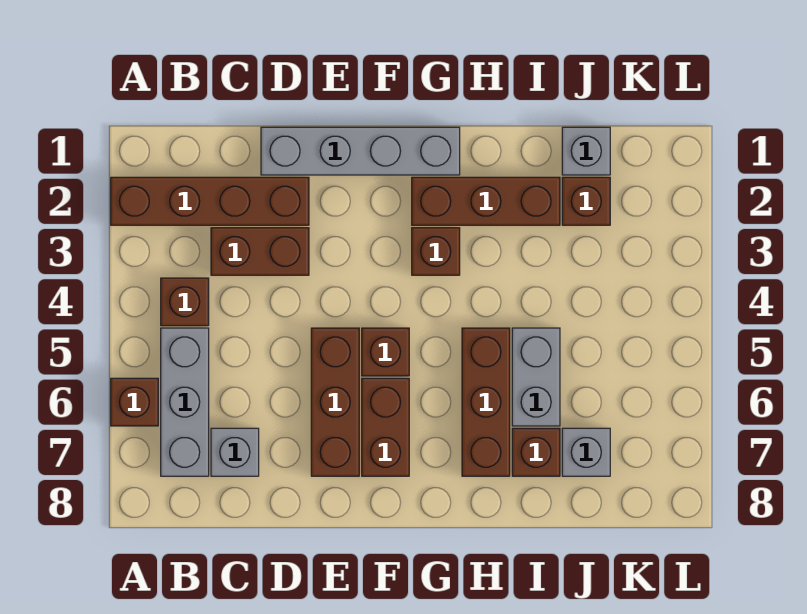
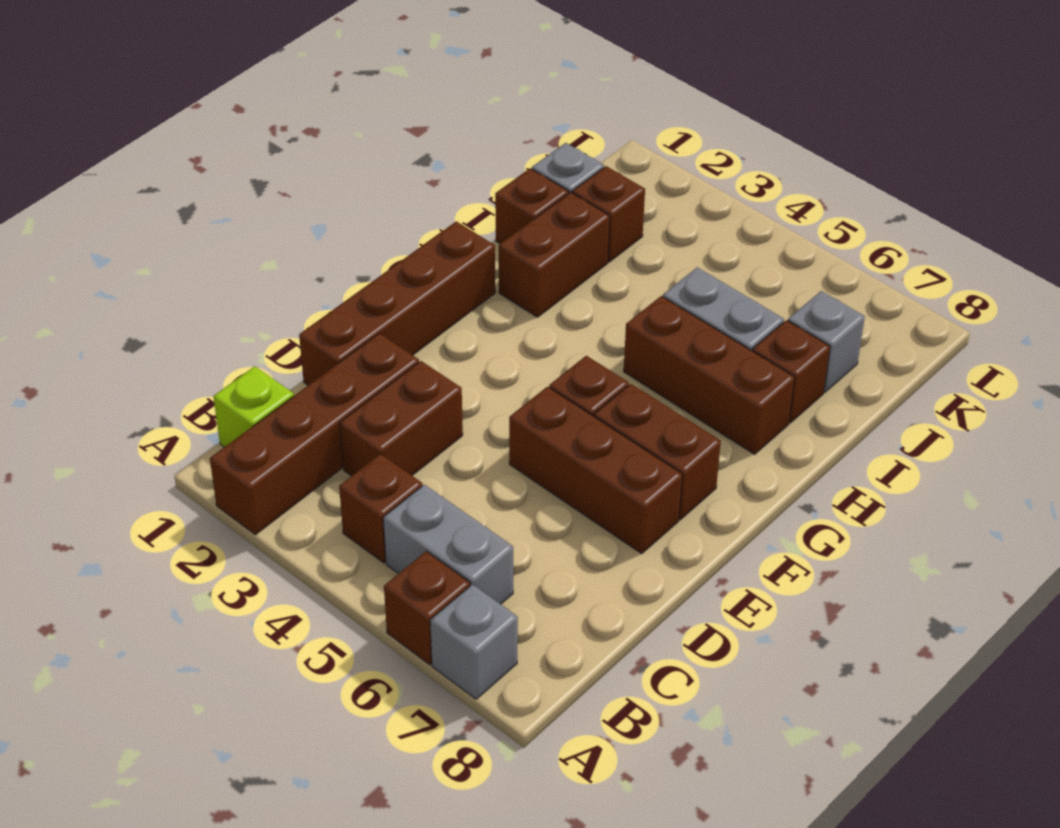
none -> lime 1x1 brick [213,366,294,447]
grey 1x3 brick [161,328,209,476] -> grey 1x2 brick [383,485,513,604]
grey 1x1 brick [211,428,259,476] -> grey 1x1 brick moved to [430,584,518,699]
grey 1x4 brick [261,127,460,175] -> brown 1x4 brick [299,221,495,385]
brown 1x3 brick [412,177,560,225] -> brown 1x2 brick [499,192,610,317]
brown 1x1 brick [412,228,460,275] -> brown 1x1 brick moved to [495,168,569,244]

